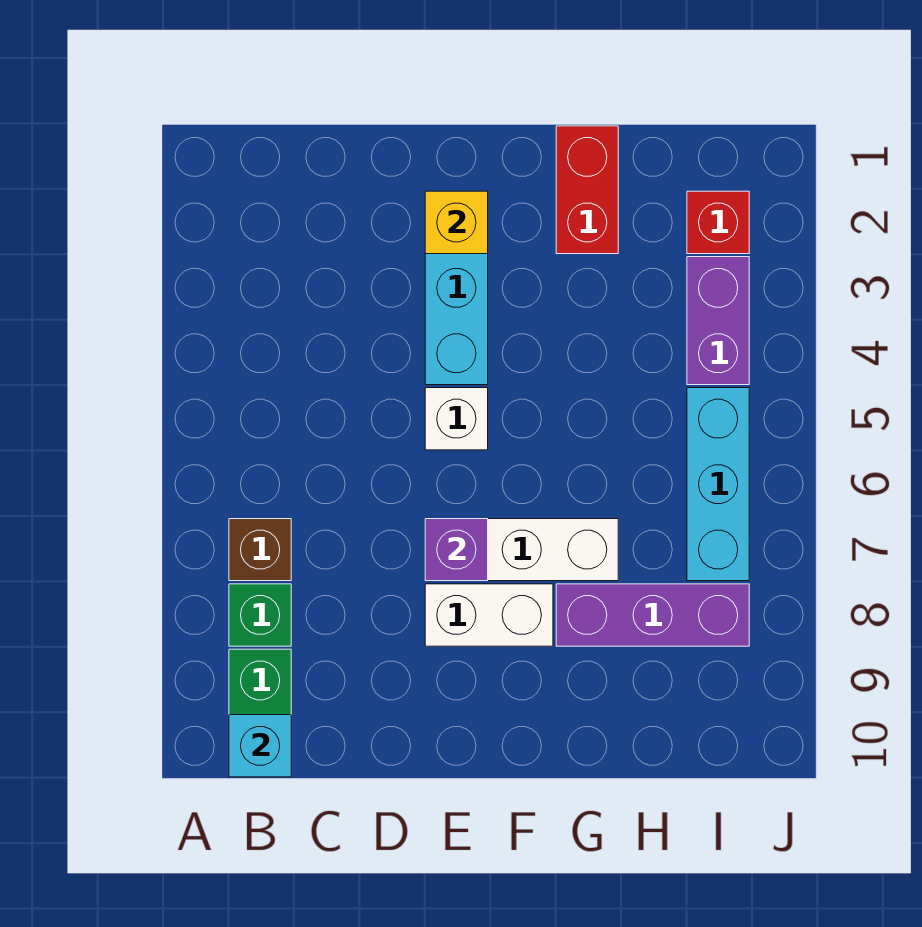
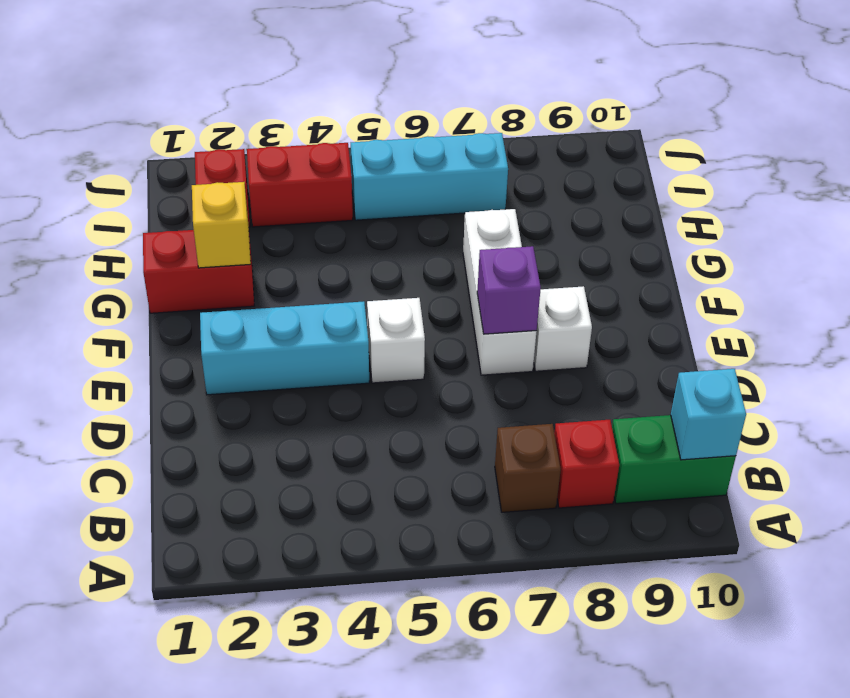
green 1x1 brick [229,584,291,646] -> red 1x1 brick [554,420,619,508]
yellow 1x1 brick [425,191,488,254] -> yellow 1x1 brick moved to [192,182,251,268]
white 1x2 brick [425,584,553,646] -> white 1x1 brick [534,286,592,371]
purple 1x3 brick [556,584,749,646] -> none
purple 1x2 brick [687,257,749,385] -> red 1x2 brick [247,143,353,227]

